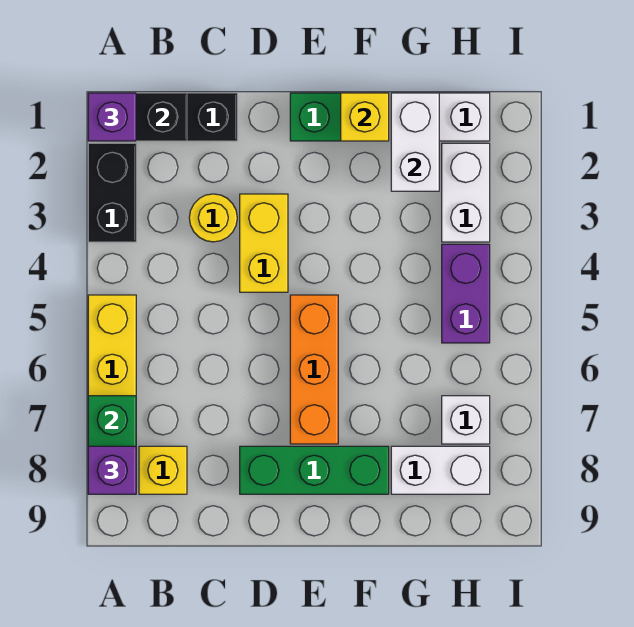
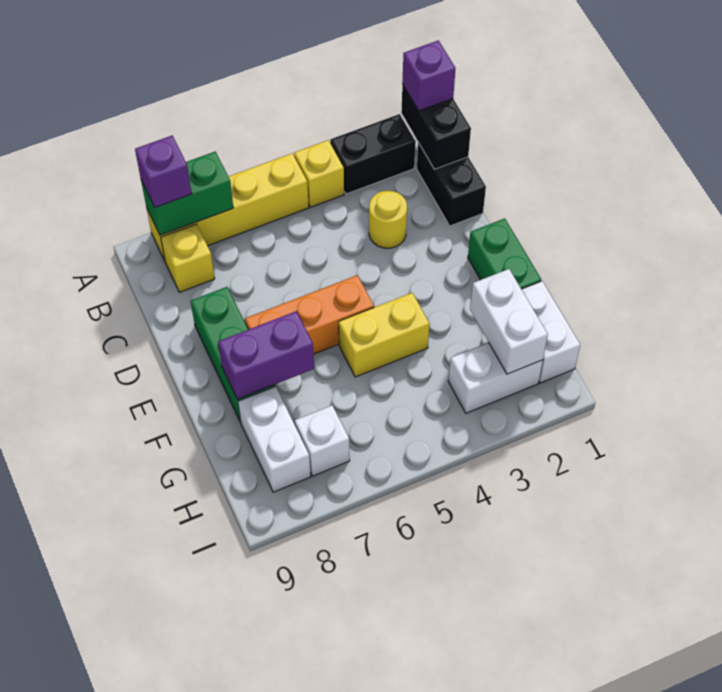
yellow 1x2 brick [240,194,288,292] -> yellow 1x2 brick moved to [339,293,430,377]
yellow 1x1 brick [341,93,389,141] -> yellow 1x1 brick moved to [294,140,344,207]
white 1x2 brick [391,93,439,191] -> white 1x2 brick turned to [470,269,548,374]
purple 1x2 brick [442,244,490,343] -> purple 1x2 brick moved to [218,311,314,399]

